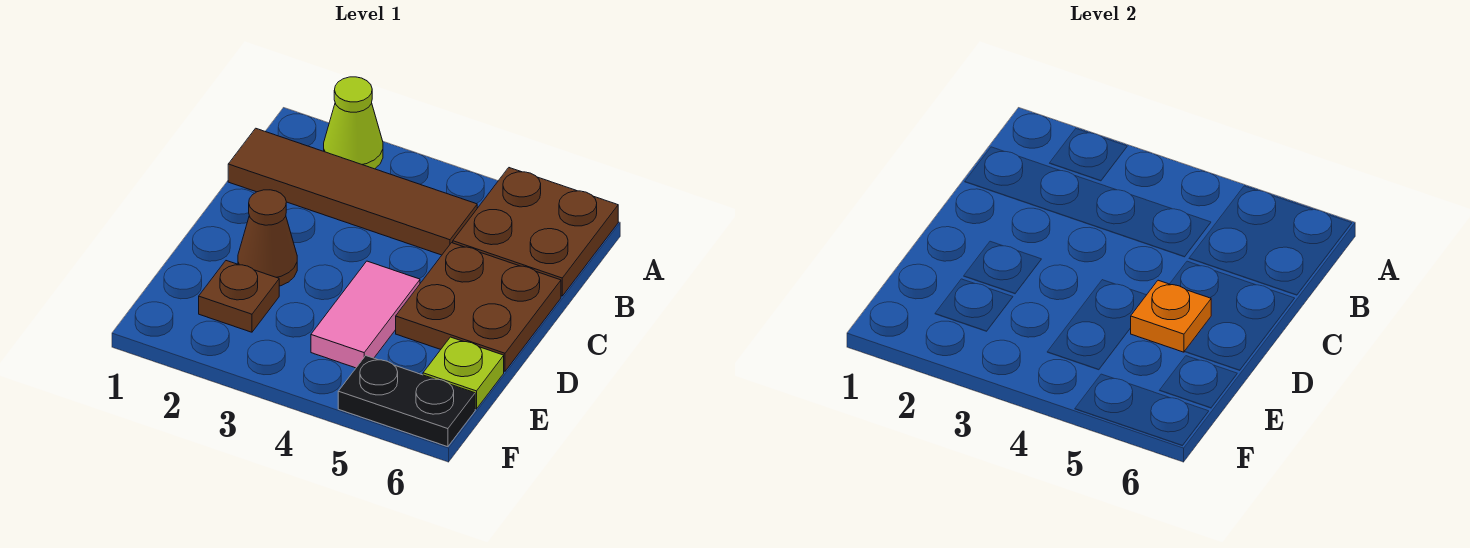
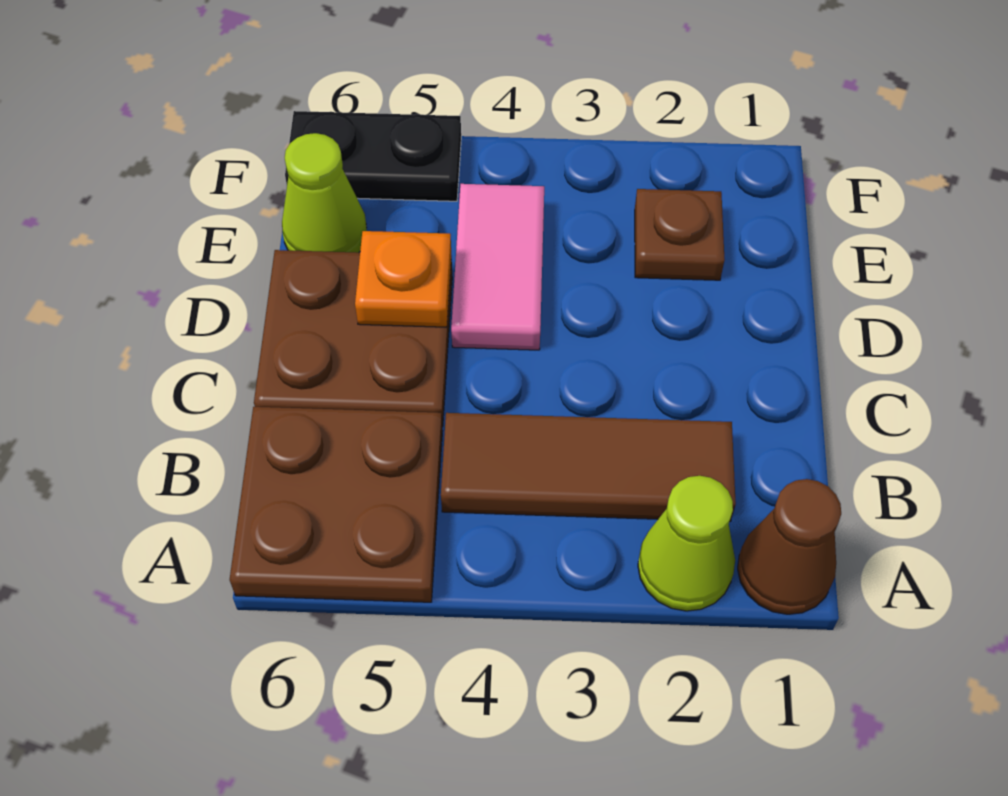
brown 1x4 tile [228,128,477,255] -> brown 1x3 tile [441,413,736,521]
brown 1x1 cone [238,190,297,286] -> brown 1x1 cone moved to [738,479,841,614]
lime 1x1 plate [423,337,504,409] -> lime 1x1 cone [282,133,367,253]

